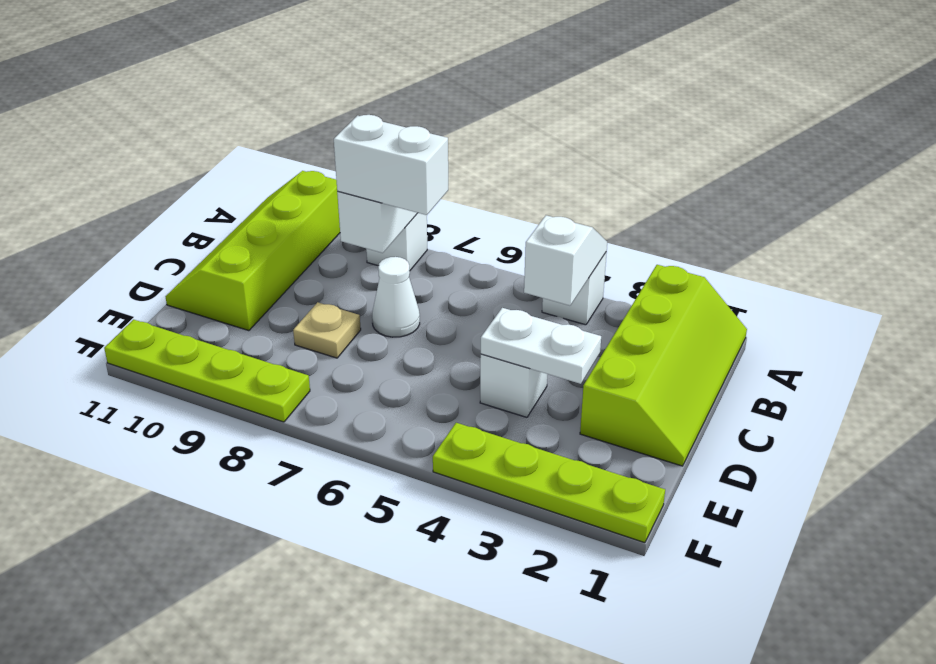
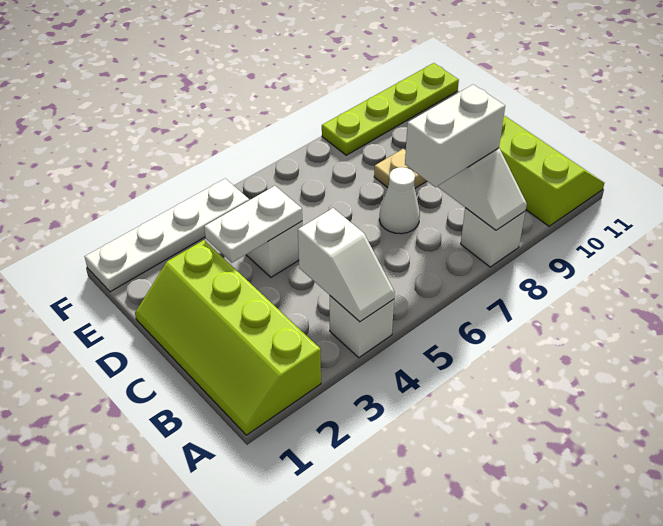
lime 1x4 plate [433,423,665,543] -> white 1x4 plate [85,179,249,292]

